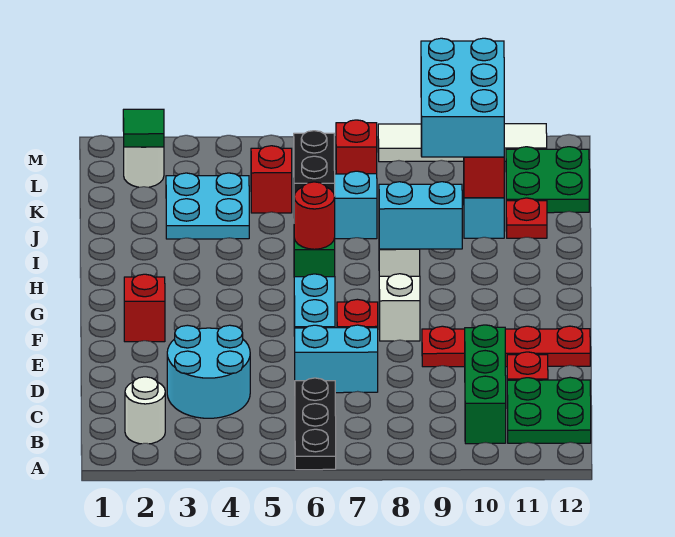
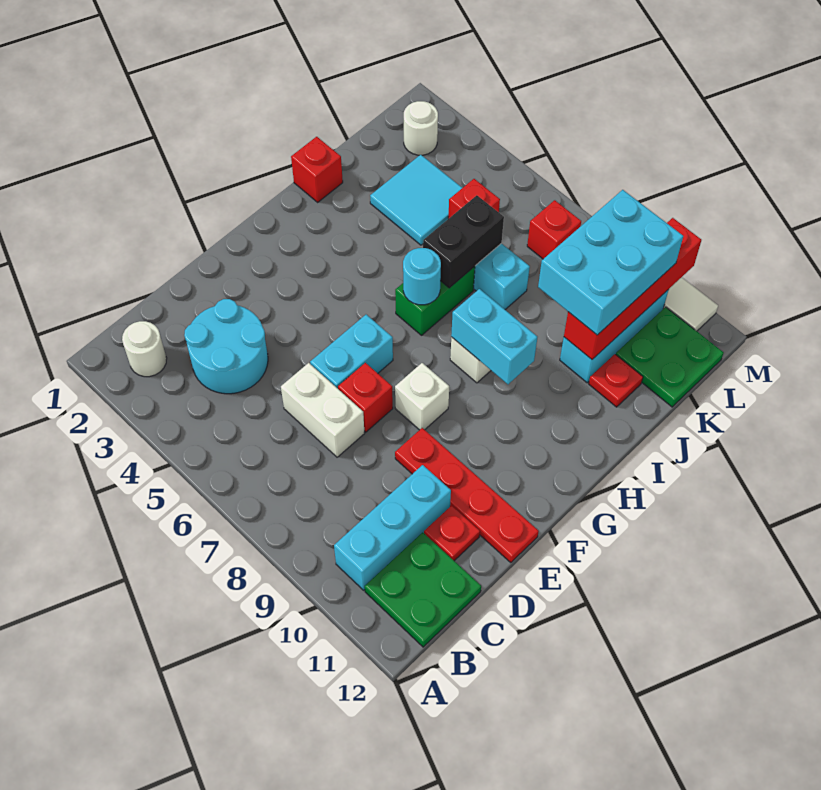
black 1x3 plate [295,378,336,470] -> none
green 1x3 brick [465,325,506,444] -> cyan 1x3 brick [334,465,451,590]
cyan 1x2 brick [295,325,378,393] -> white 1x2 brick [281,363,365,457]
red 1x1 brick [124,274,165,342] -> red 1x1 brick moved to [291,137,343,202]
red 1x1 round brick [294,182,335,249] -> cyan 1x1 round brick [403,248,441,305]
cyan 2x2 plate [166,173,249,239] -> cyan 2x2 tile [370,155,462,245]
green 1x1 tile [123,109,164,147] -> none

